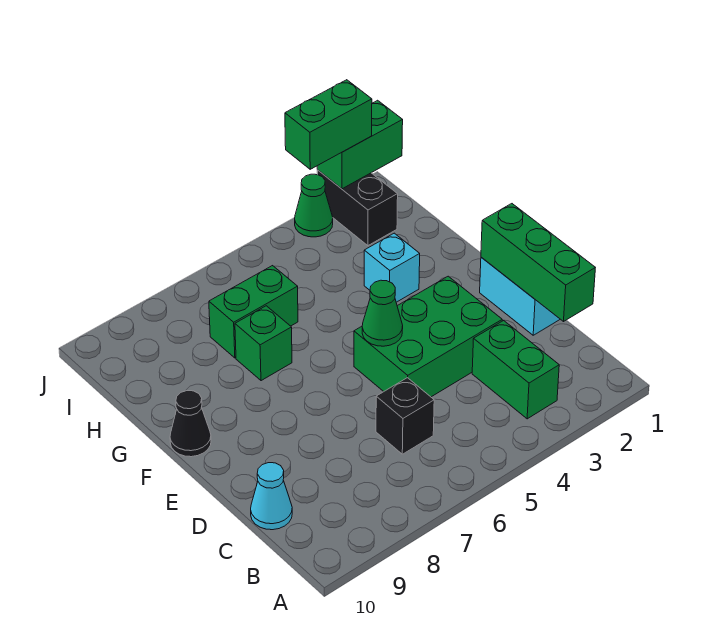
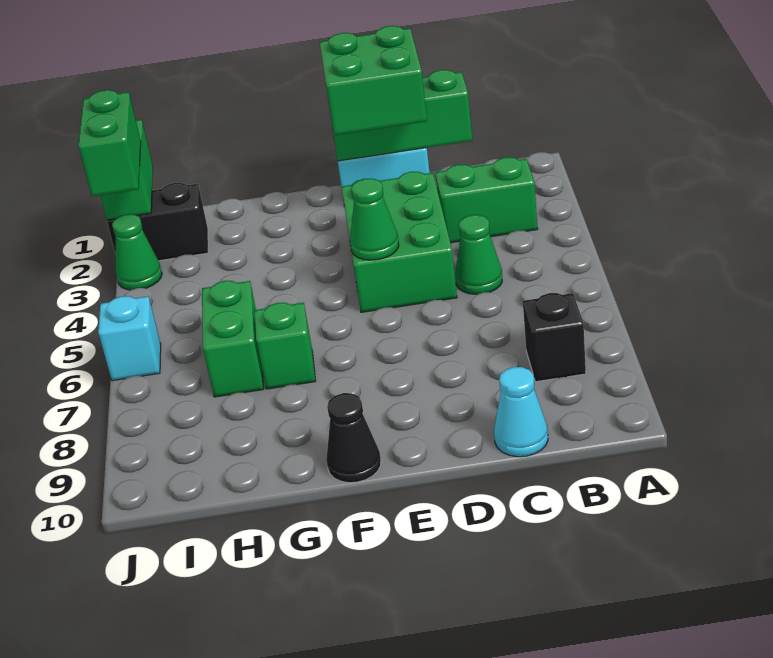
none -> green 1x1 cone [455,215,502,294]
black 1x1 brick [376,378,434,454] -> black 1x1 brick moved to [523,293,586,382]
none -> green 2x2 brick [320,26,427,135]
cyan 1x1 brick [364,233,420,302] -> cyan 1x1 brick moved to [98,296,161,381]

